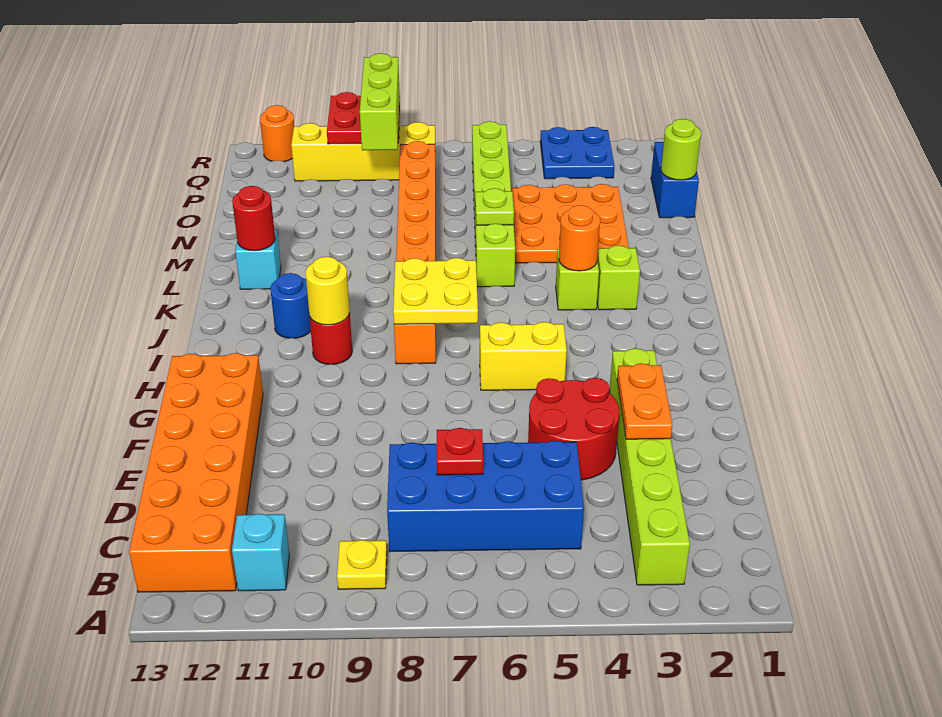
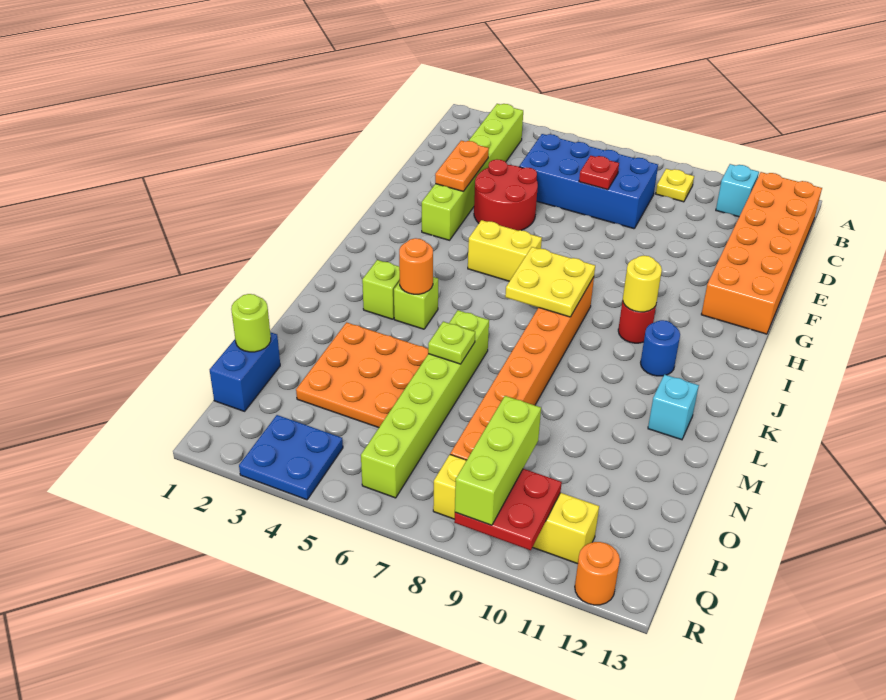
red 1x1 round brick [232,186,275,251] -> none

